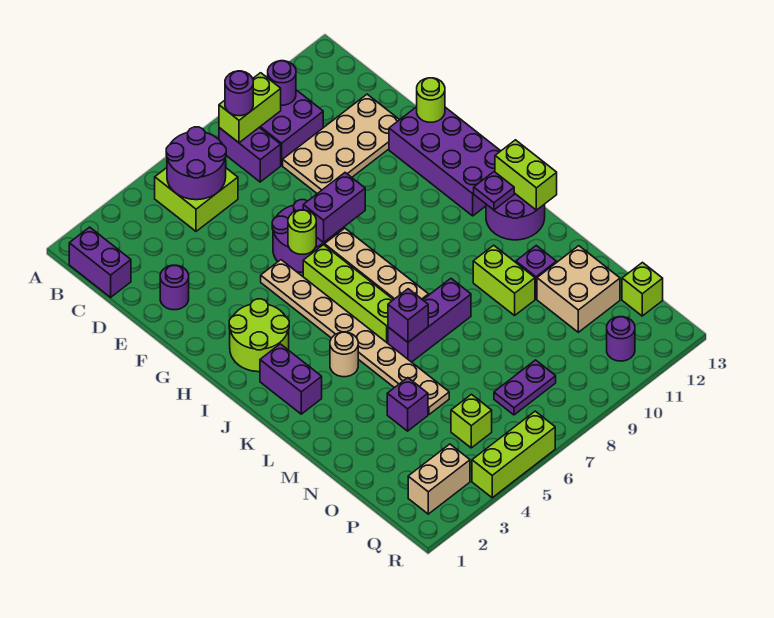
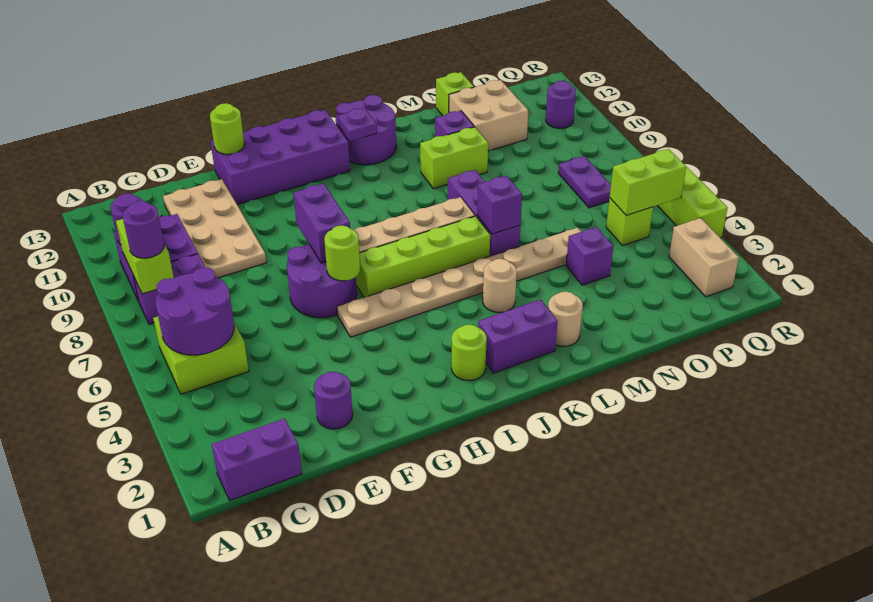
lime 2x2 round brick [229,299,289,372] -> lime 1x1 round brick [451,325,487,381]
lime 1x2 brick [495,140,557,210] -> lime 1x2 brick moved to [610,149,686,215]
none -> tan 1x1 round brick [548,291,583,346]
lime 1x1 brick [622,263,663,316] -> lime 1x1 brick moved to [436,72,474,116]

